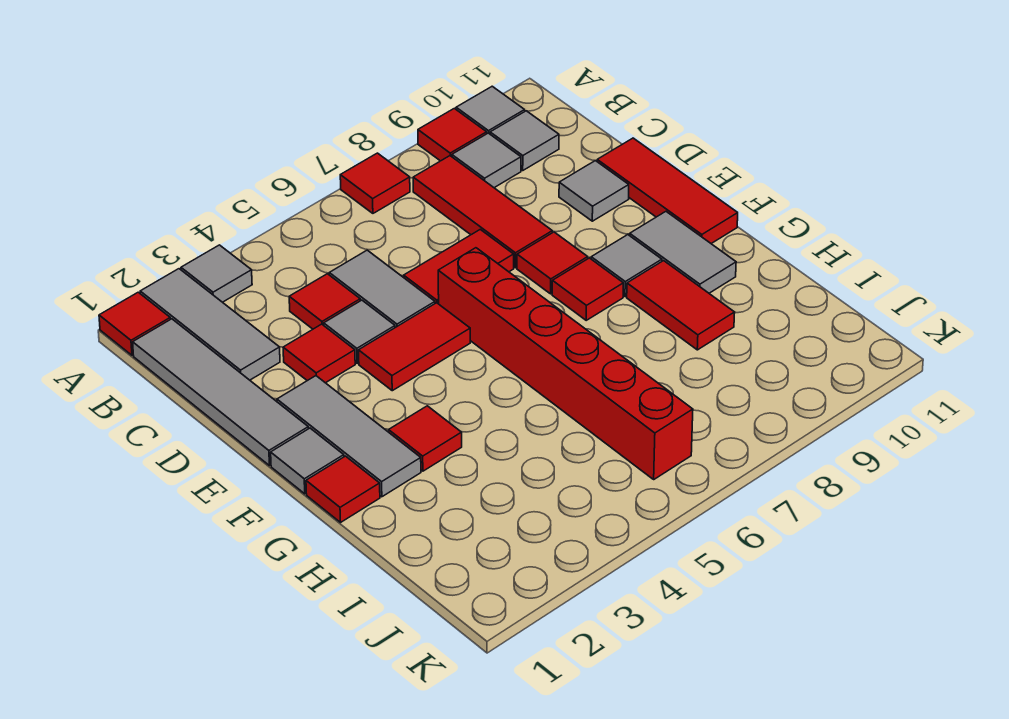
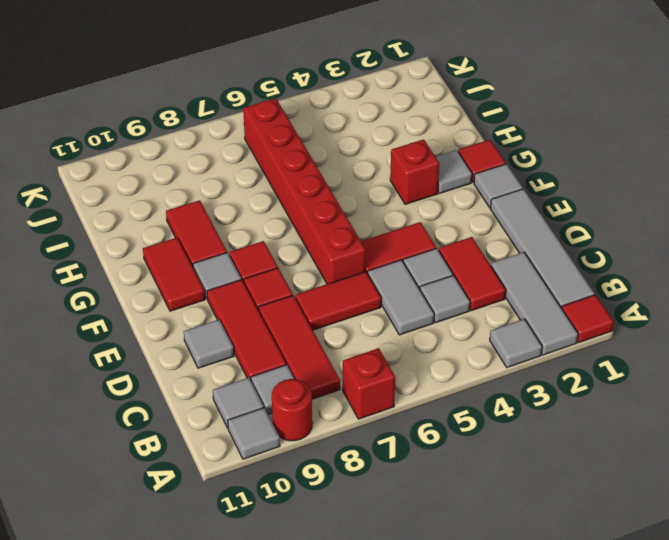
red 1x1 tile [340,153,410,213] -> red 1x1 brick [343,348,395,419]
red 1x1 tile [418,108,487,161] -> red 1x1 round brick [272,379,312,441]
red 1x1 tile [289,274,360,329] -> grey 1x1 tile [420,275,470,323]
red 1x1 tile [283,324,355,383] -> red 1x2 tile [439,237,506,311]
red 1x3 tile [597,138,738,244] -> red 1x3 tile moved to [207,280,286,380]
grey 1x3 tile [277,376,421,497] -> grey 1x1 tile [435,150,472,193]
grey 1x2 tile [630,212,736,293] -> red 1x2 tile [143,238,205,311]
red 1x1 tile [389,406,462,471] -> red 1x1 brick [390,139,439,204]

